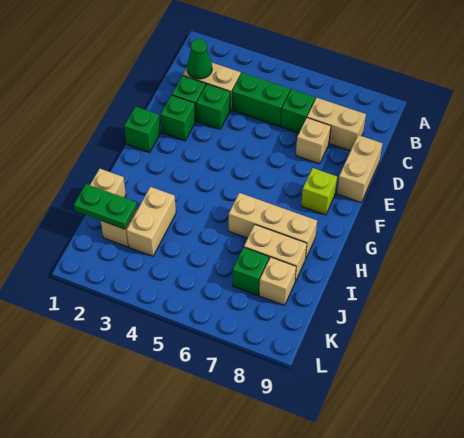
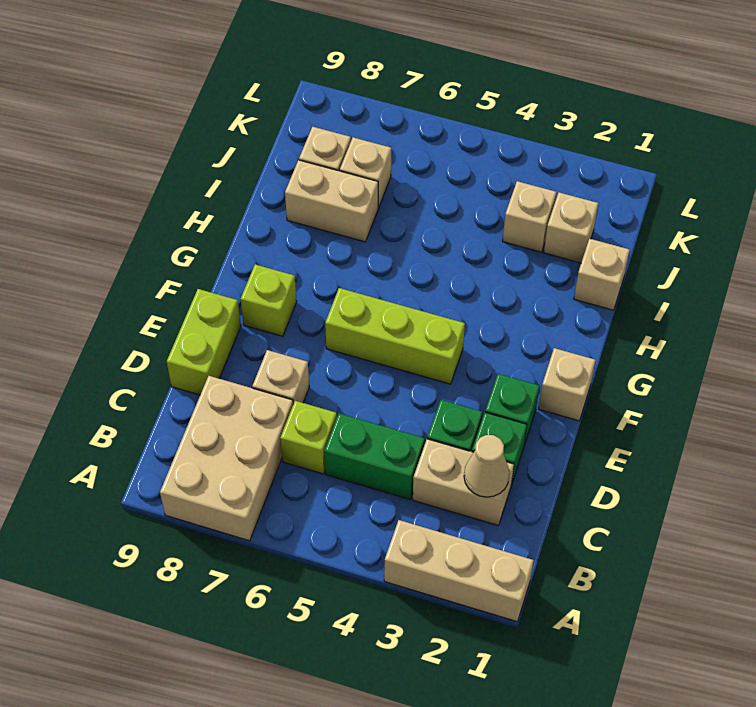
green 1x1 cone [187,39,212,79] -> tan 1x1 cone [464,435,509,497]
green 1x1 brick [281,89,315,133] -> lime 1x1 brick [280,401,337,474]
tan 1x2 brick [307,98,366,151] -> tan 2x3 brick [160,376,293,541]
tan 1x2 brick [337,135,383,202] -> lime 1x2 brick [167,289,241,395]
green 1x1 brick [124,107,160,152] -> tan 1x1 brick [539,348,596,421]
none -> lime 1x3 brick [325,288,465,384]
tan 1x3 brick [229,193,317,259] -> tan 1x3 brick moved to [384,520,534,622]
tan 1x2 brick [127,187,176,256] -> tan 1x1 brick [503,181,556,252]
green 1x2 plate [74,184,137,229] -> none
green 1x1 brick [233,247,269,295] -> tan 1x1 brick [340,137,391,208]

